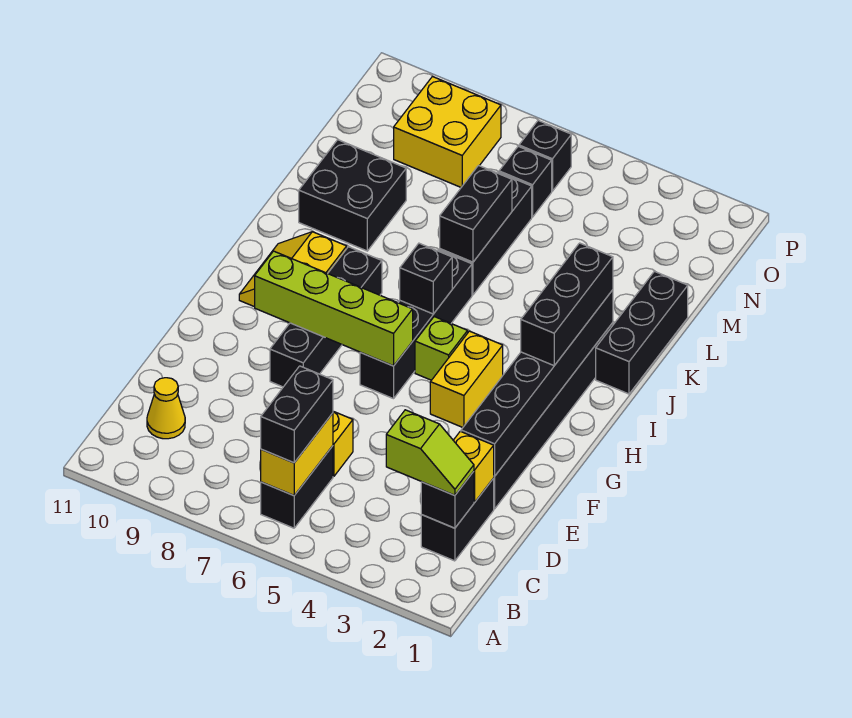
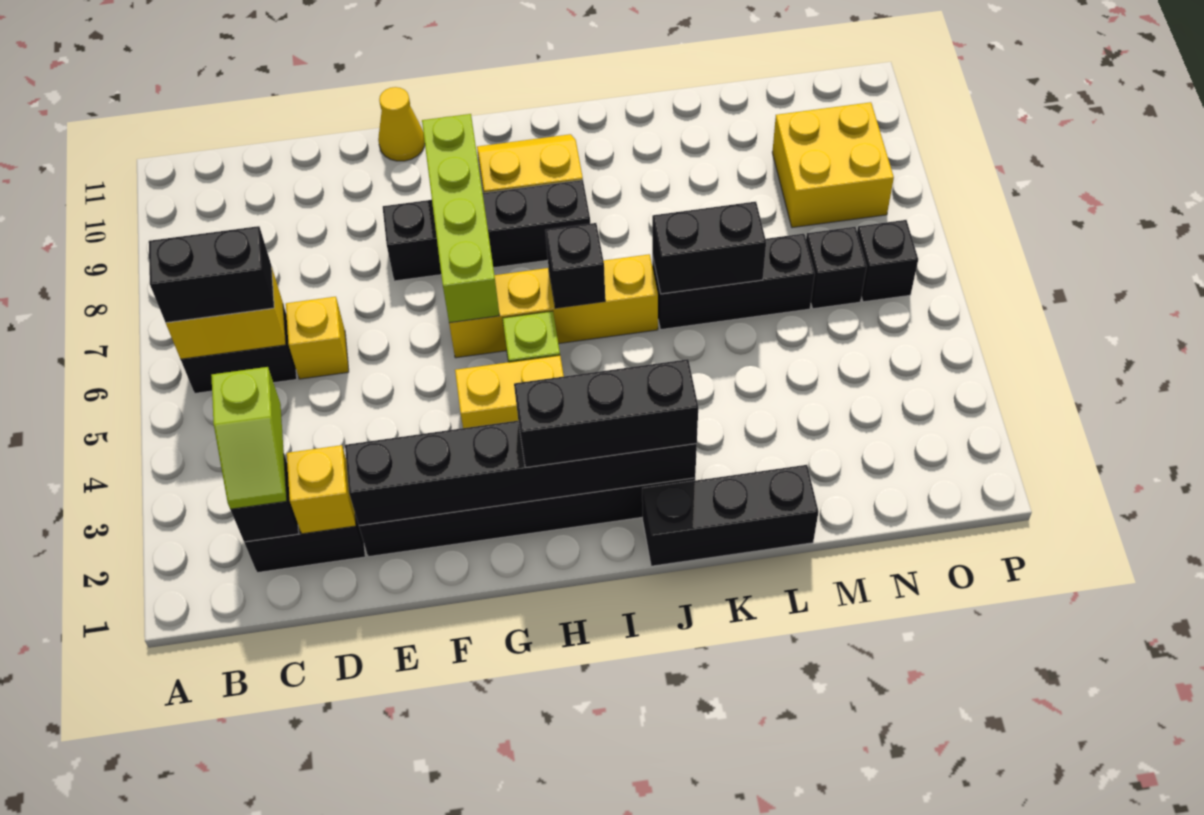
yellow 1x1 cone [147,378,185,439] -> yellow 1x1 cone moved to [378,87,425,161]
black 1x4 brick [360,250,472,399] -> yellow 1x4 brick [449,254,658,358]
black 2x2 brick [299,140,406,251] -> none

